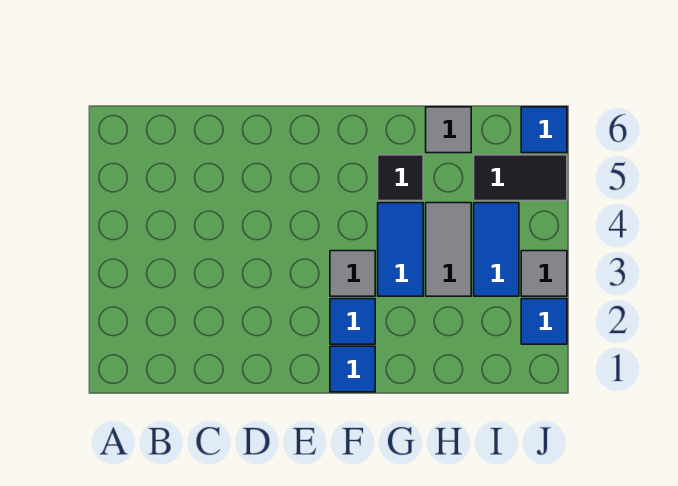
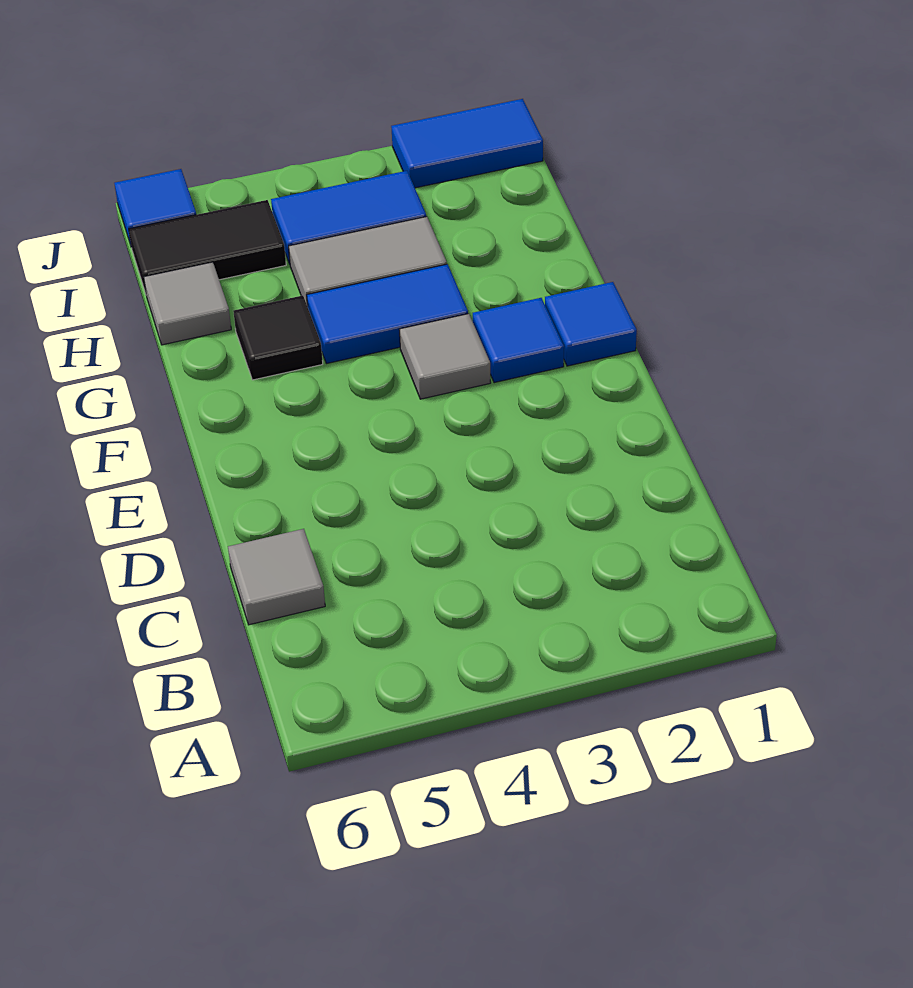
black 1x2 tile [474,155,567,201] -> black 1x2 tile turned to [129,200,286,293]
blue 1x1 tile [521,299,567,344] -> blue 1x2 tile [391,99,543,188]
grey 1x1 tile [521,251,567,296] -> grey 1x1 tile moved to [228,529,325,625]

